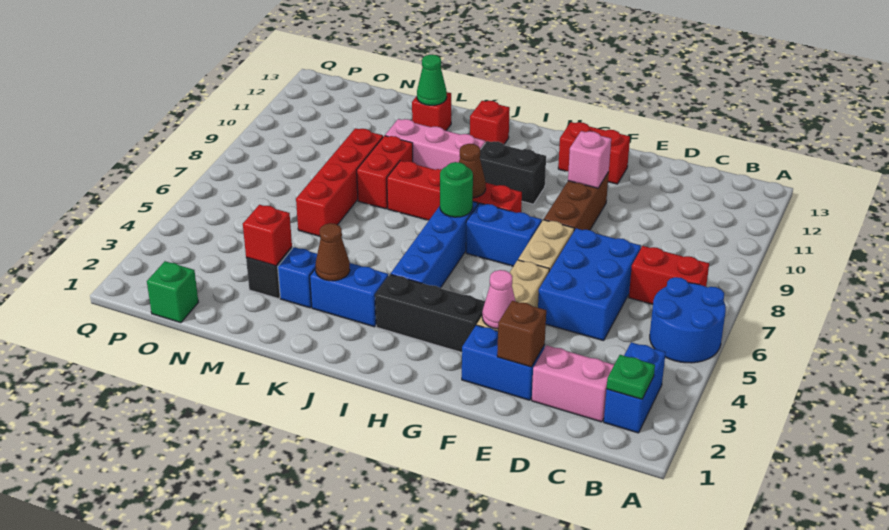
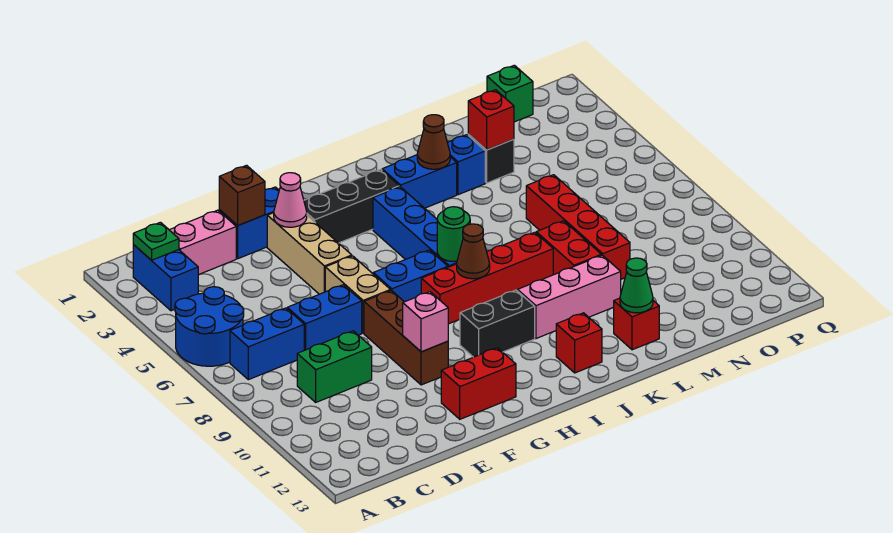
red 1x2 brick [629,246,709,304] -> blue 1x2 brick [230,308,304,380]
none -> green 1x2 brick [297,331,372,402]
blue 2x3 brick [538,228,641,341] -> blue 1x2 brick [287,285,362,350]

